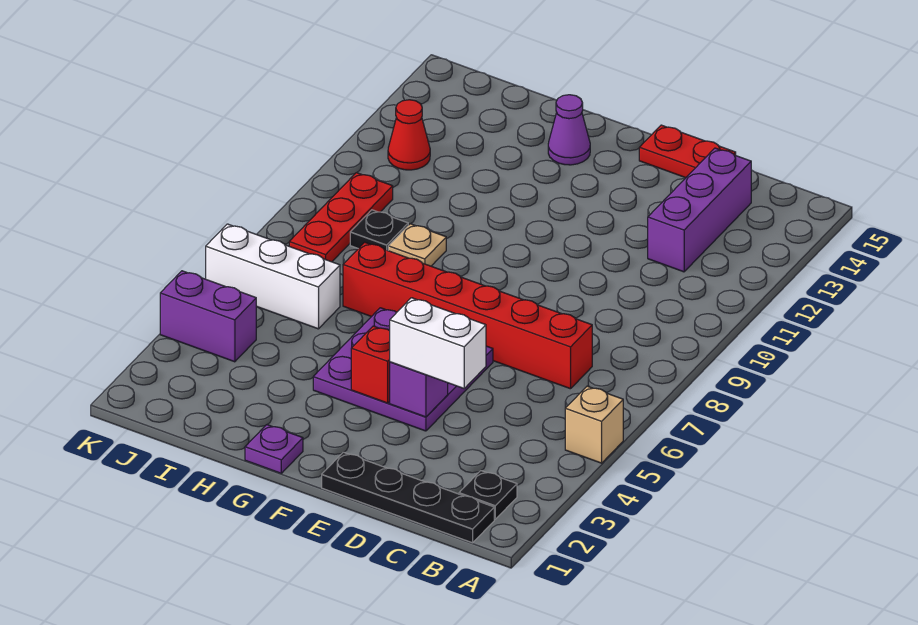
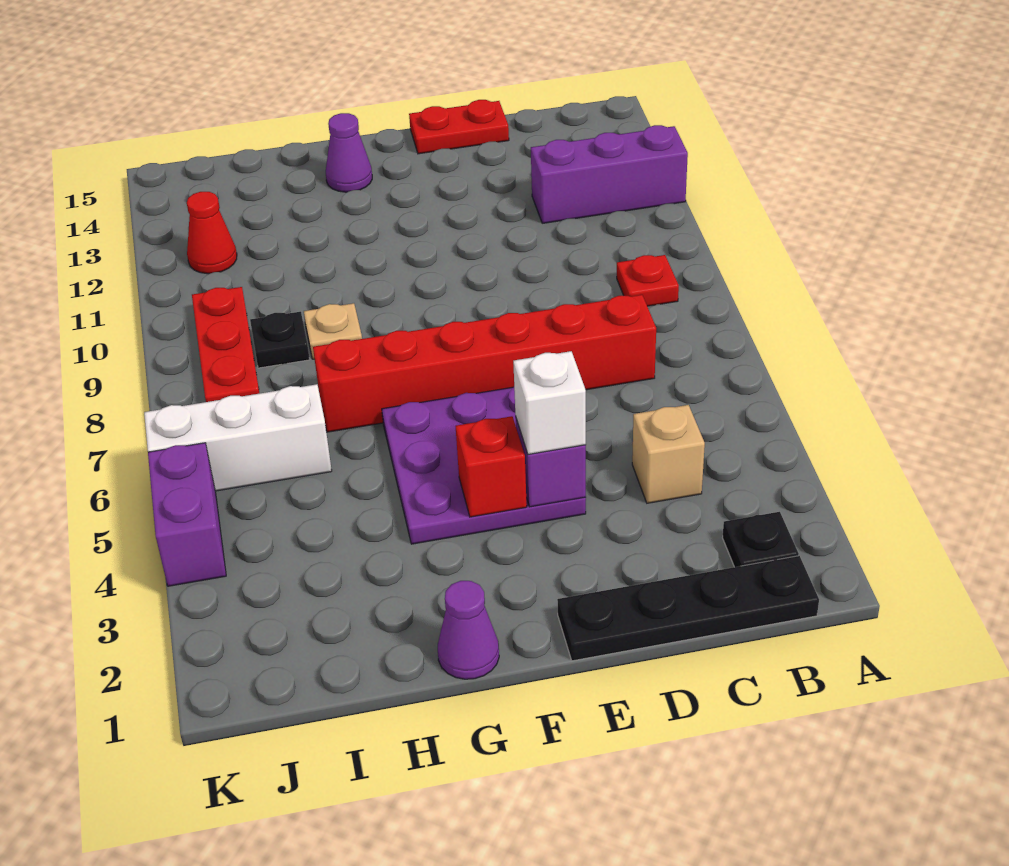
tan 1x1 brick [565,386,623,463] -> tan 1x1 brick moved to [632,405,705,503]
none -> red 1x1 plate [617,255,679,306]
purple 1x3 brick [648,148,751,272] -> purple 1x3 brick turned to [531,125,688,223]
white 1x2 brick [390,298,486,388] -> white 1x1 brick [513,351,586,454]
purple 1x1 plate [245,425,303,473] -> purple 1x1 cone [438,581,499,679]
purple 1x2 brick [160,271,256,362] -> purple 1x2 brick turned to [148,443,226,586]

